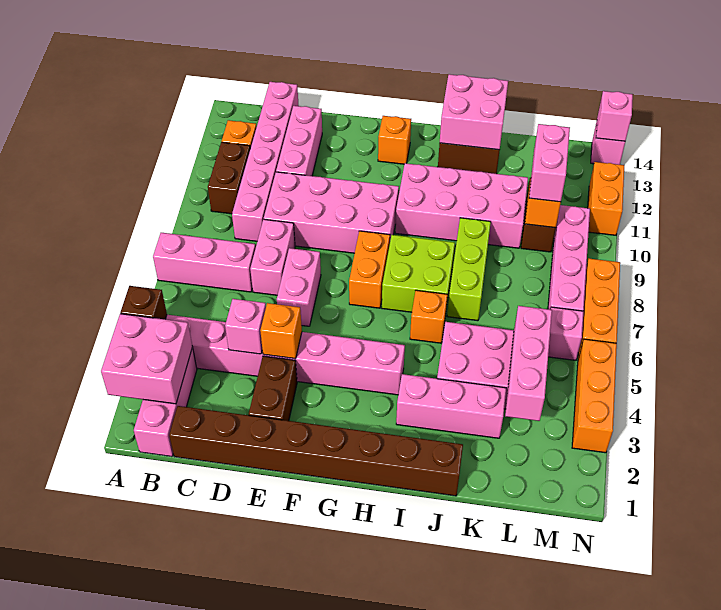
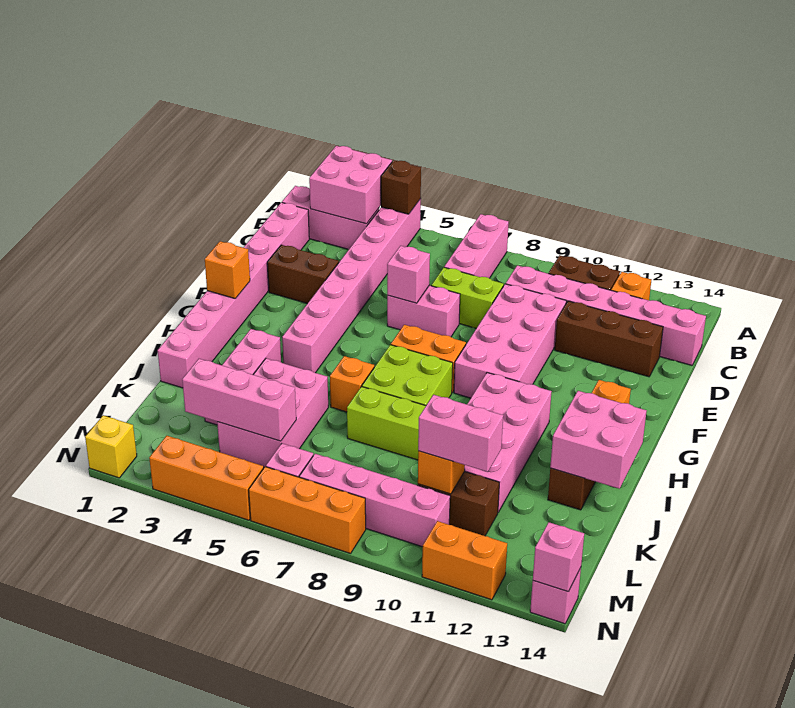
brown 1x8 brick [169,406,463,496] -> pink 1x8 brick [158,202,309,388]
pink 1x1 brick [225,299,266,354] -> pink 1x1 brick moved to [387,246,430,303]
pink 1x2 brick [250,219,295,295] -> lime 1x2 brick [431,267,504,328]
pink 1x3 brick [276,106,322,176] -> brown 1x3 brick [555,301,663,377]
orange 1x1 brick [260,303,302,359] -> orange 1x1 brick moved to [205,241,250,299]
none -> yellow 1x1 brick [85,415,137,478]

